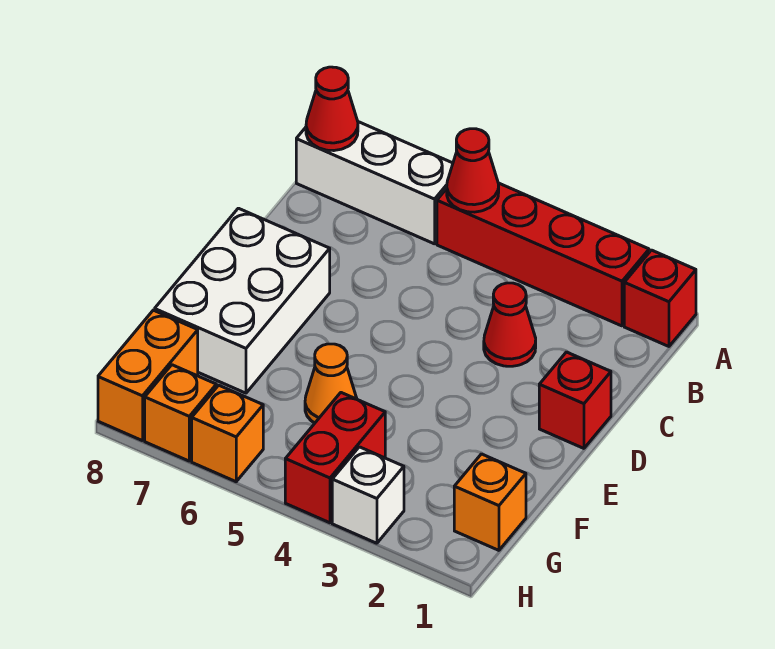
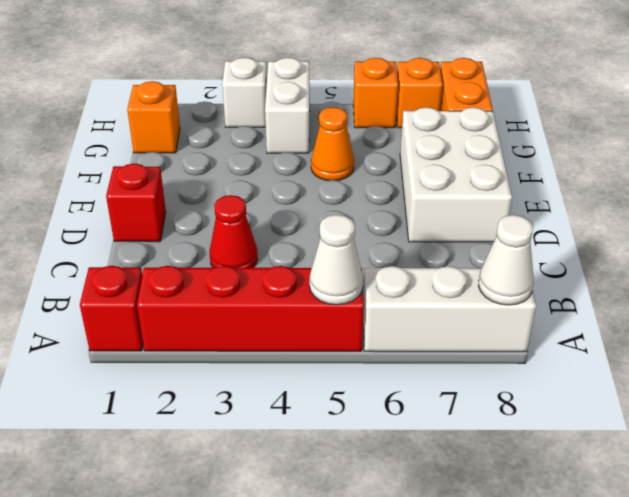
red 1x1 cone [447,129,499,212] -> white 1x1 cone [309,215,363,305]
red 1x1 cone [306,67,358,151] -> white 1x1 cone [478,215,534,305]
red 1x2 brick [285,393,385,523] -> white 1x2 brick [265,58,310,153]

